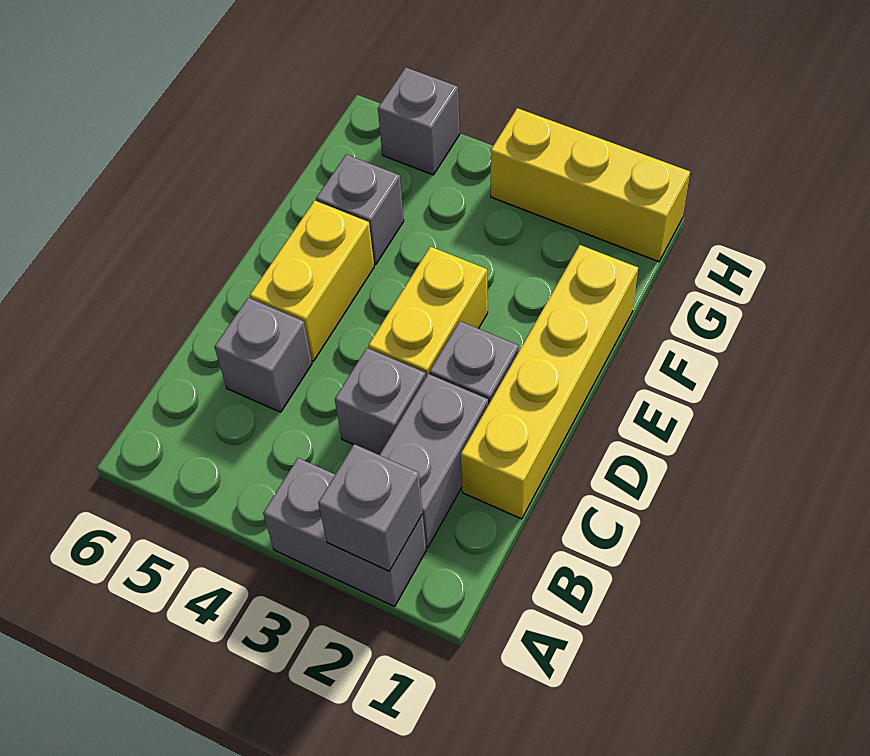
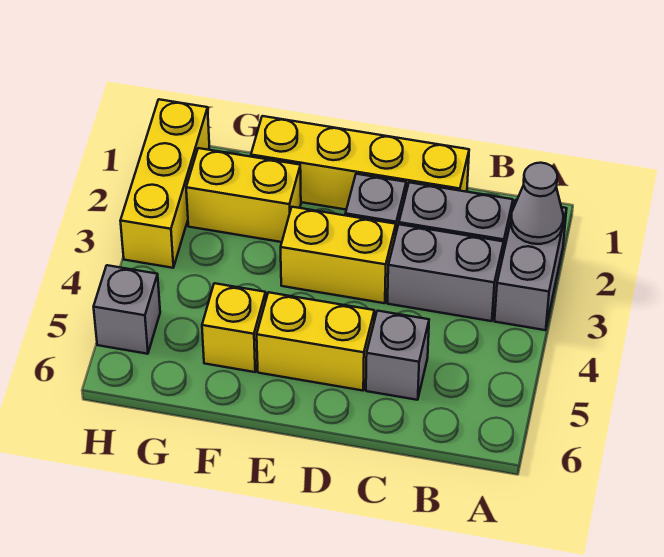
grey 1x1 brick [318,444,423,571] -> grey 1x1 cone [511,163,563,244]
grey 1x1 brick [335,348,426,455] -> grey 1x2 brick [387,224,504,321]
none -> yellow 1x2 brick [186,148,301,242]
grey 1x1 brick [316,155,404,265] -> yellow 1x1 brick [202,283,266,372]

